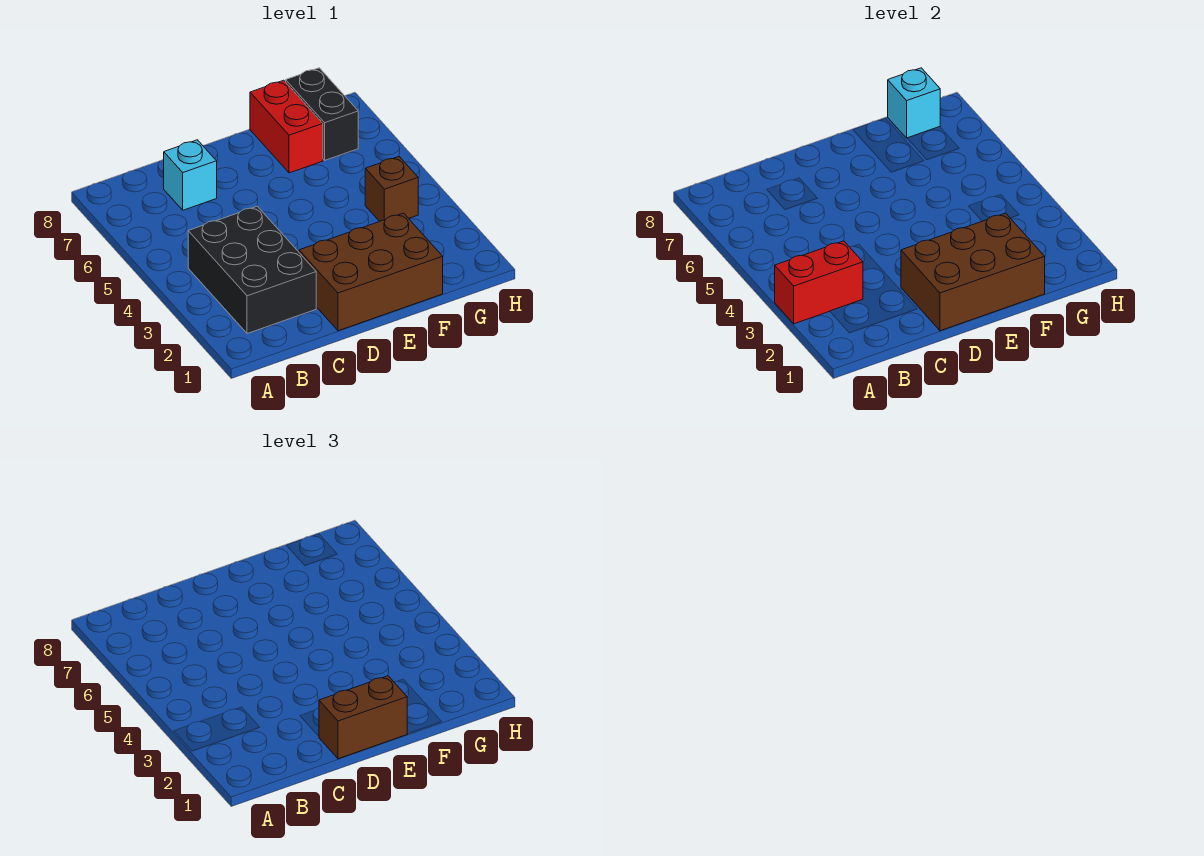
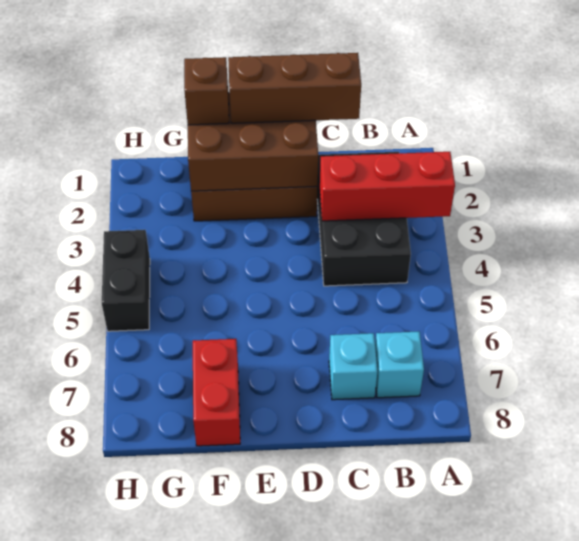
red 1x2 brick [775,241,863,324] -> red 1x3 brick [320,152,455,221]
brown 1x2 brick [319,676,407,759] -> brown 1x3 brick [228,53,361,123]
brown 1x1 brick [365,156,418,221] -> brown 1x1 brick moved to [184,57,229,125]
black 1x2 brick [286,68,358,160] -> black 1x2 brick moved to [102,230,150,331]
cyan 1x1 brick [888,68,940,138] -> cyan 1x1 brick moved to [375,331,424,398]

